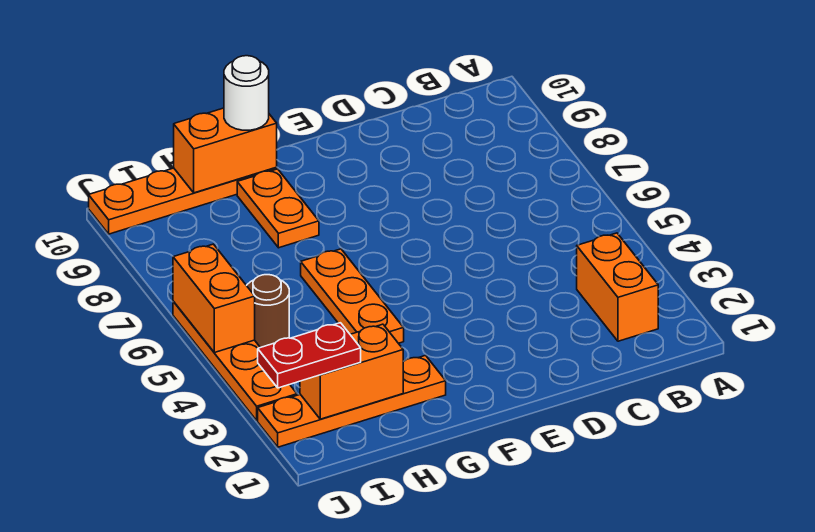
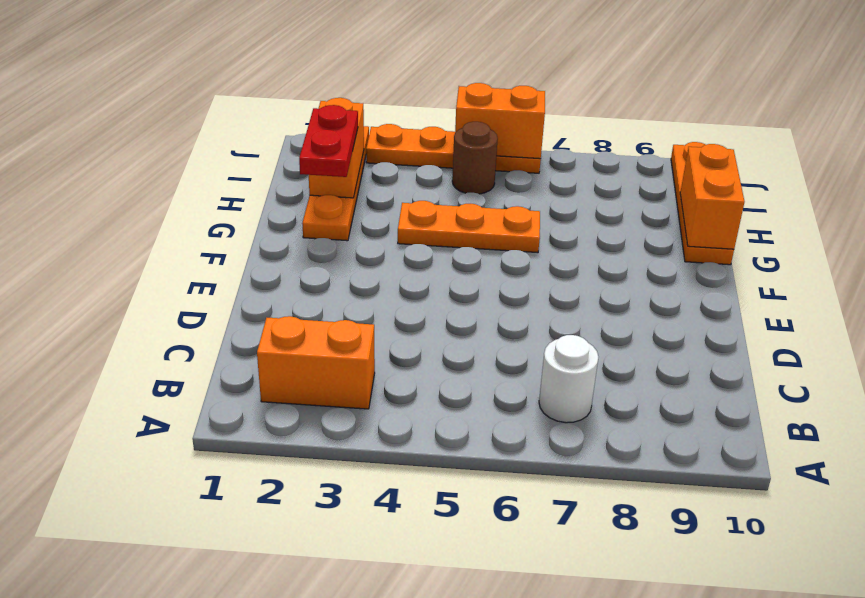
orange 1x2 plate [237,169,319,248] -> none
white 1x1 round brick [224,56,269,130] -> white 1x1 round brick moved to [539,335,598,423]
red 1x2 plate [258,323,361,388] -> red 1x2 plate moved to [299,105,358,177]

